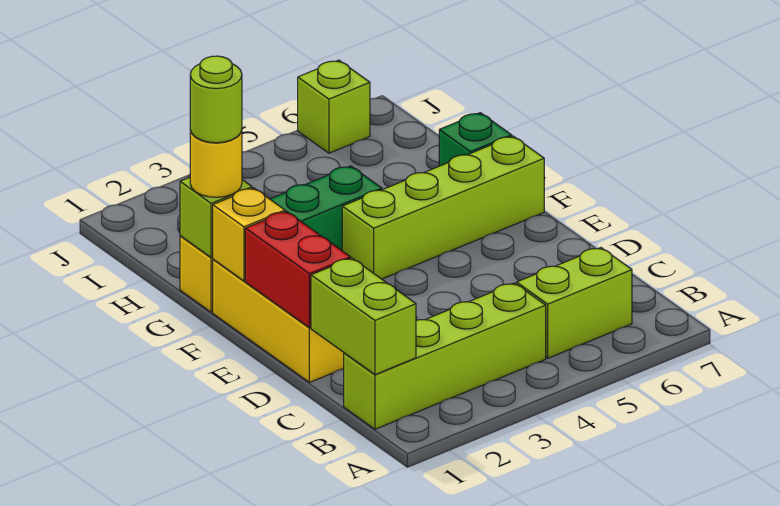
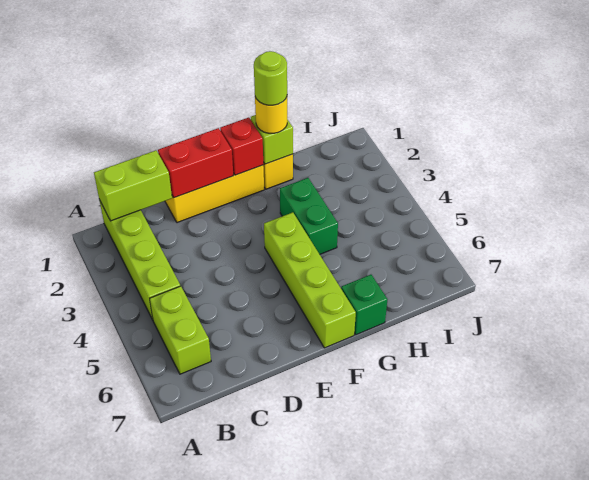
yellow 1x1 brick [213,188,285,281] -> red 1x1 brick [220,117,263,175]
lime 1x1 brick [298,60,370,153] -> none

